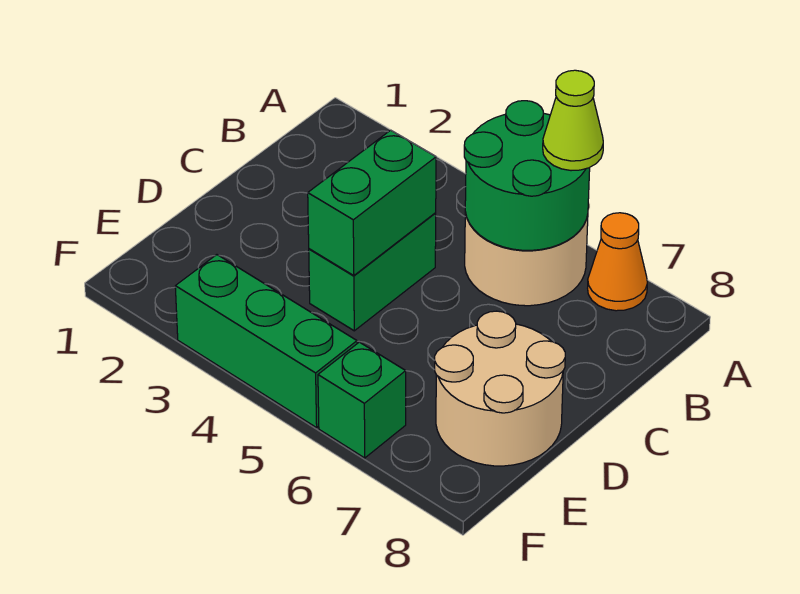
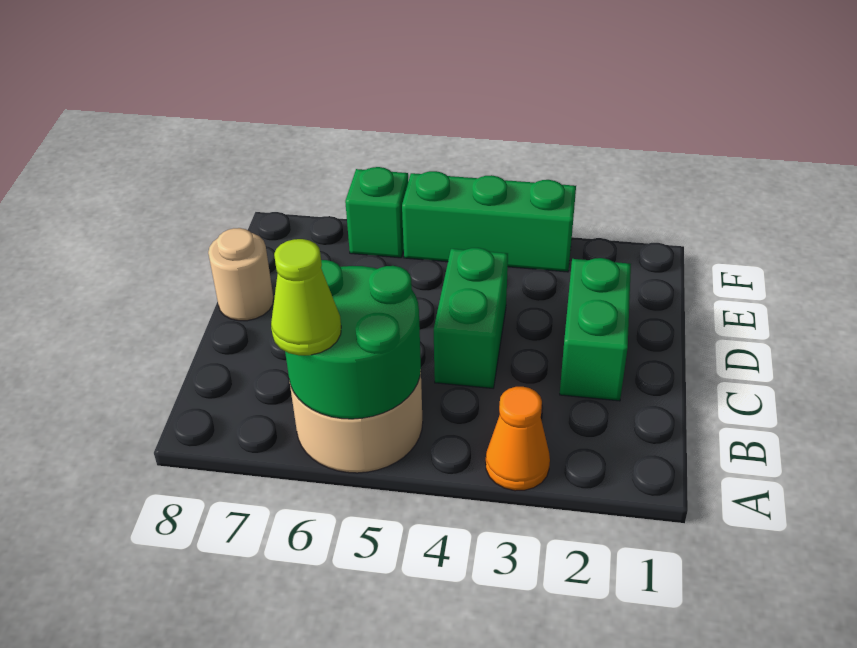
orange 1x1 cone [588,213,647,311] -> orange 1x1 cone moved to [486,387,550,491]
green 1x2 brick [308,130,436,276] -> green 1x2 brick moved to [560,258,631,401]
tan 2x2 round brick [435,311,565,466] -> tan 1x1 round brick [208,228,274,321]

